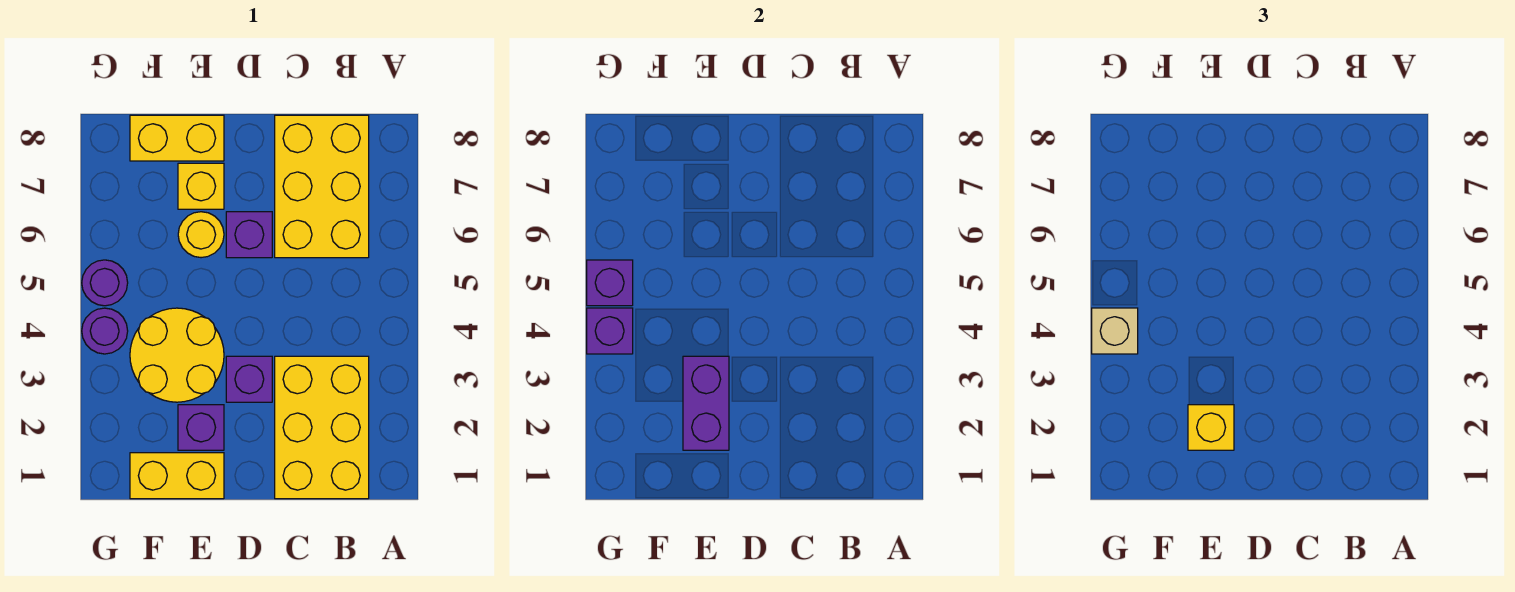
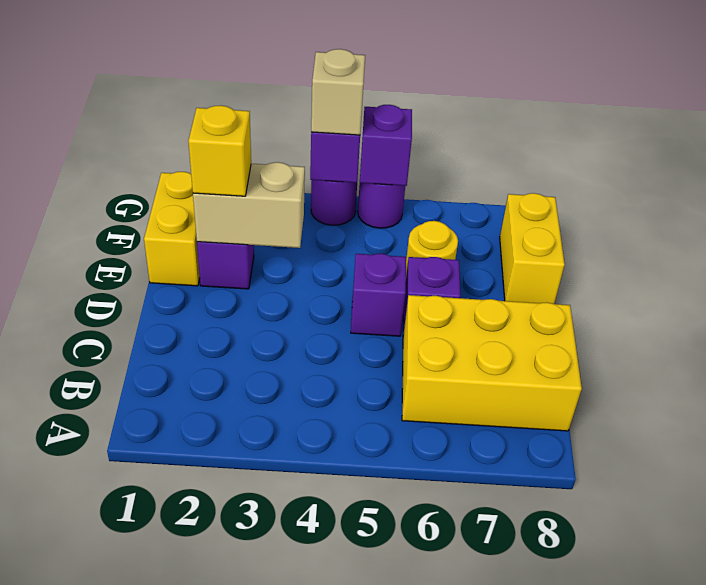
yellow 2x3 brick [275,356,369,499] -> none
purple 1x1 brick [226,356,272,402] -> purple 1x1 brick moved to [351,254,406,336]
purple 1x2 brick [683,356,729,450] -> tan 1x2 brick [193,162,305,248]
yellow 2x2 round brick [130,308,224,402] -> none
yellow 1x1 brick [178,163,224,209] -> none

